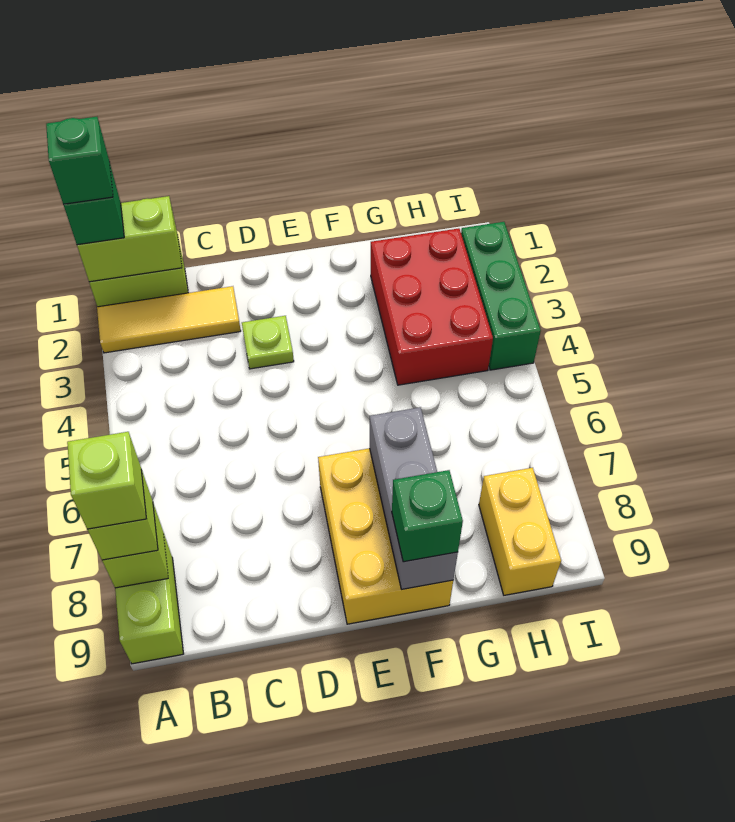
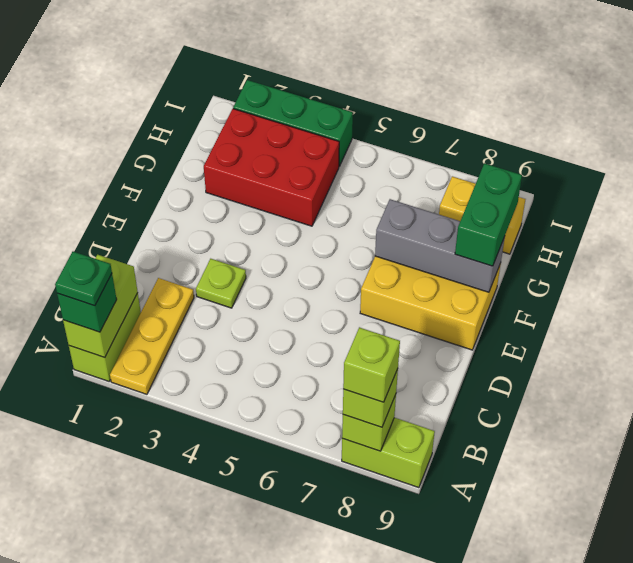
green 1x1 brick [46,117,113,204] -> green 1x1 plate [55,252,112,306]
yellow 1x3 tile [97,286,241,353] -> yellow 1x3 plate [110,278,194,394]
green 1x1 brick [392,470,463,562] -> green 1x2 brick [455,163,522,266]

